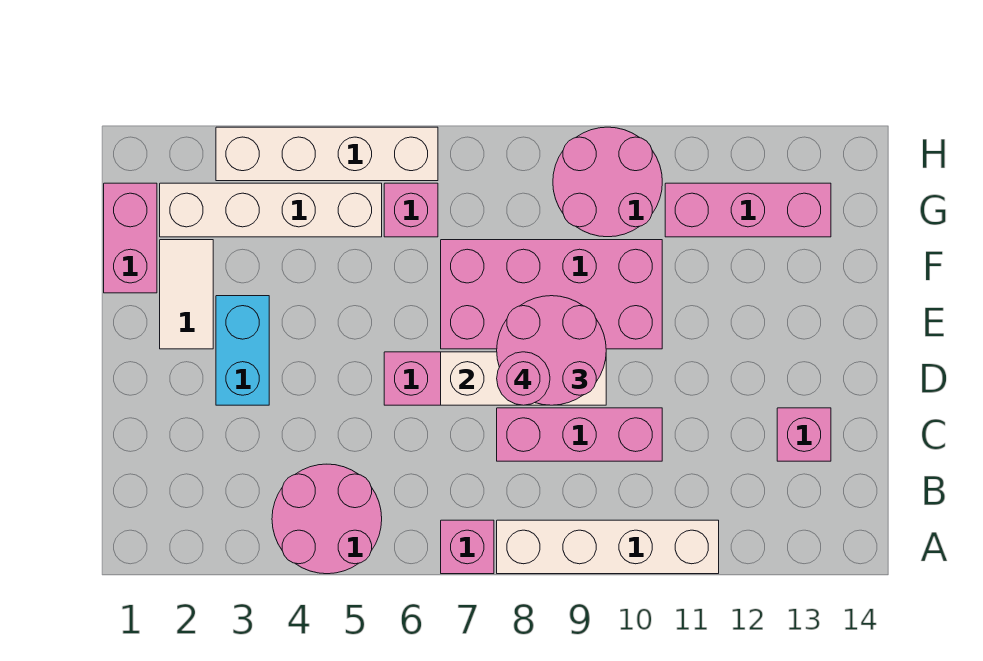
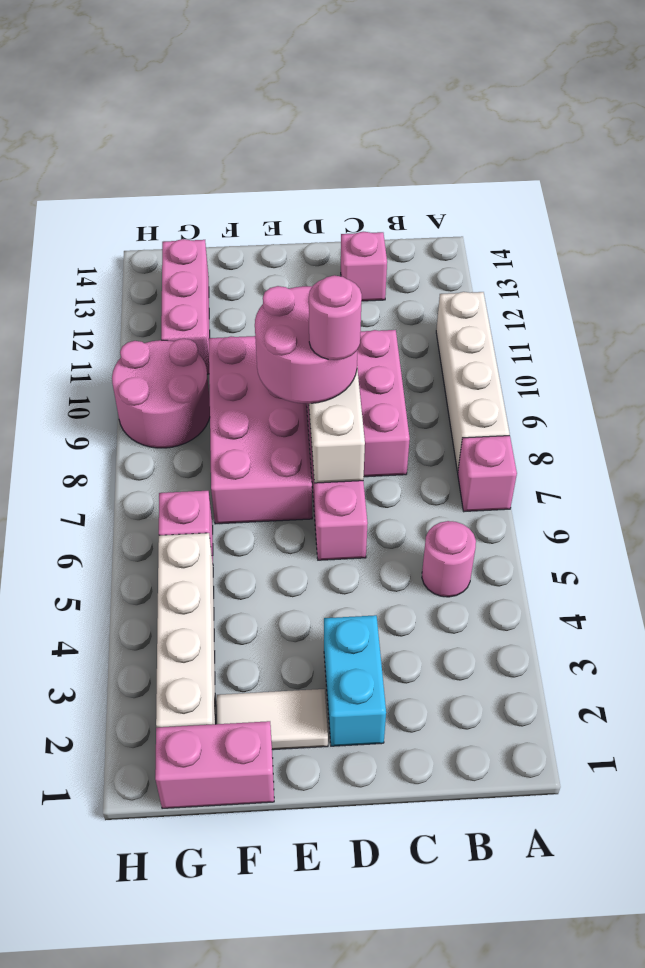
pink 2x2 round brick [272,464,382,574] -> pink 1x1 round brick [422,521,476,597]
cyan 1x2 brick [216,296,269,405] -> cyan 1x2 brick turned to [324,615,386,746]
white 1x4 brick [216,127,438,181] -> none

